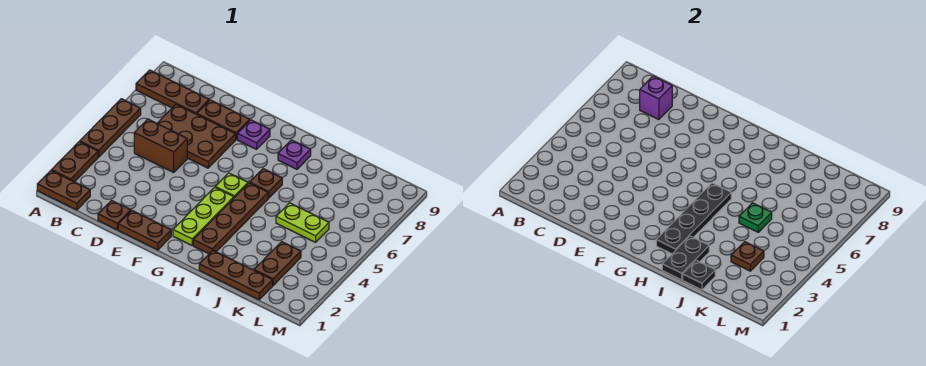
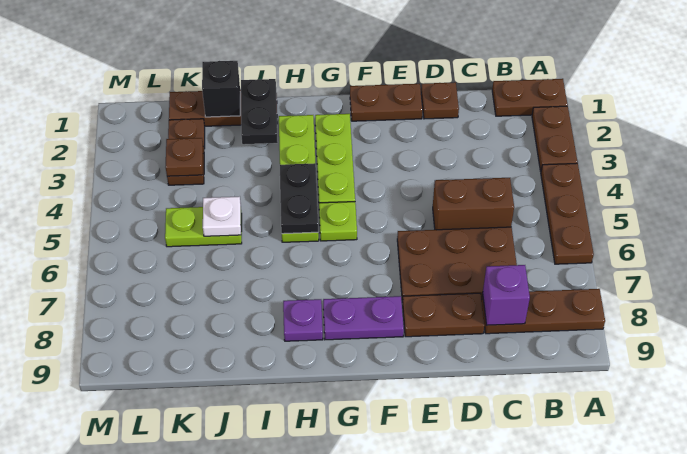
purple 1x1 plate [237,120,270,149] -> purple 1x2 plate [323,296,404,340]
brown 1x4 plate [193,183,268,254] -> lime 1x4 plate [279,115,319,242]
black 1x4 plate [656,183,731,254] -> black 1x2 plate [280,163,318,234]
brown 1x1 plate [250,169,282,198] -> none
black 1x1 plate [683,260,715,290] -> black 1x1 brick [202,61,240,117]
green 1x1 plate [739,203,772,232] -> white 1x1 plate [203,197,241,236]

